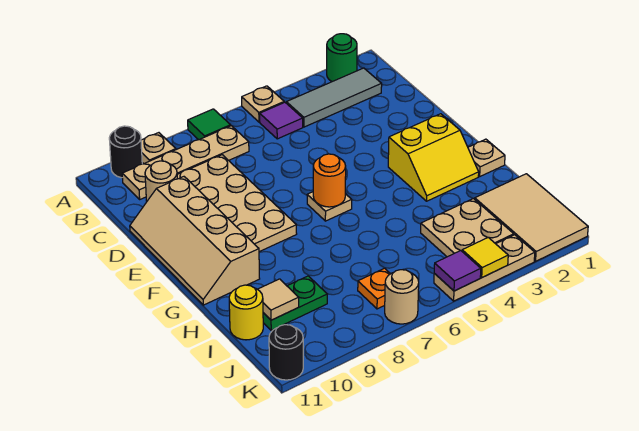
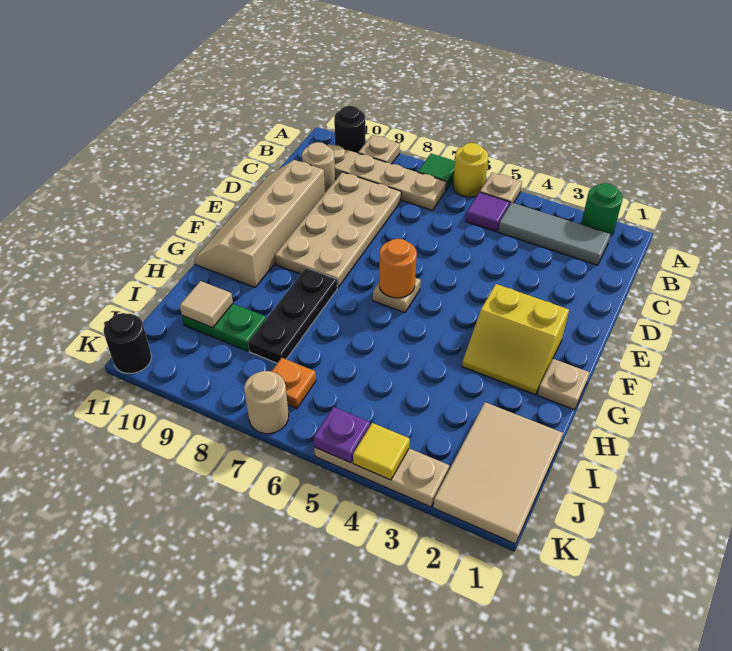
none -> black 1x3 plate [248,268,337,363]
tan 2x2 plate [421,198,514,257] -> none
yellow 1x1 round brick [229,285,263,340] -> yellow 1x1 round brick moved to [453,143,488,197]
purple 1x1 tile [434,250,481,291] -> purple 1x1 plate [314,407,370,463]

